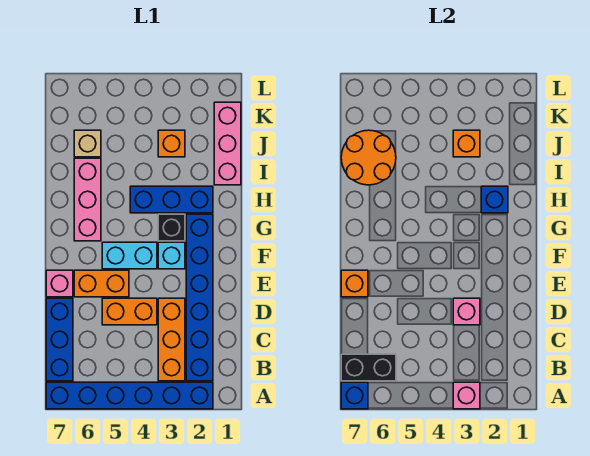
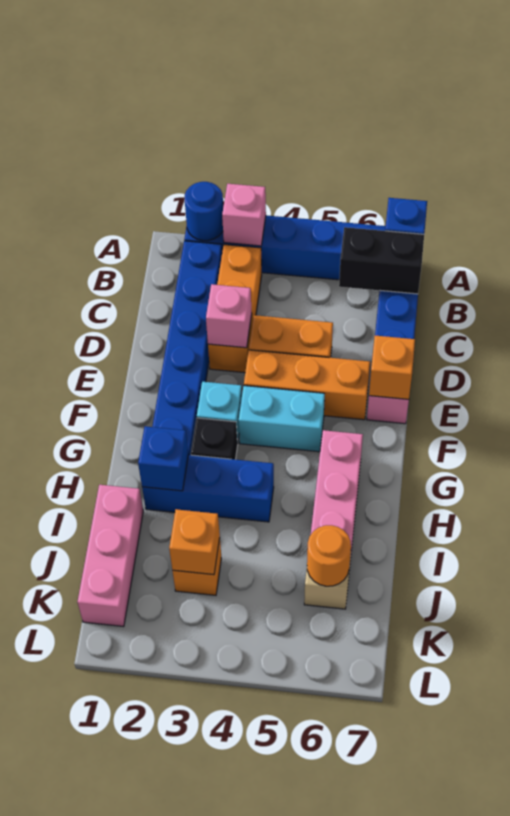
none -> blue 1x1 round brick [185,182,223,241]
orange 1x2 brick [74,270,129,297] -> orange 1x3 brick [244,350,370,420]
orange 2x2 round brick [341,130,396,185] -> orange 1x1 round brick [307,525,351,586]

